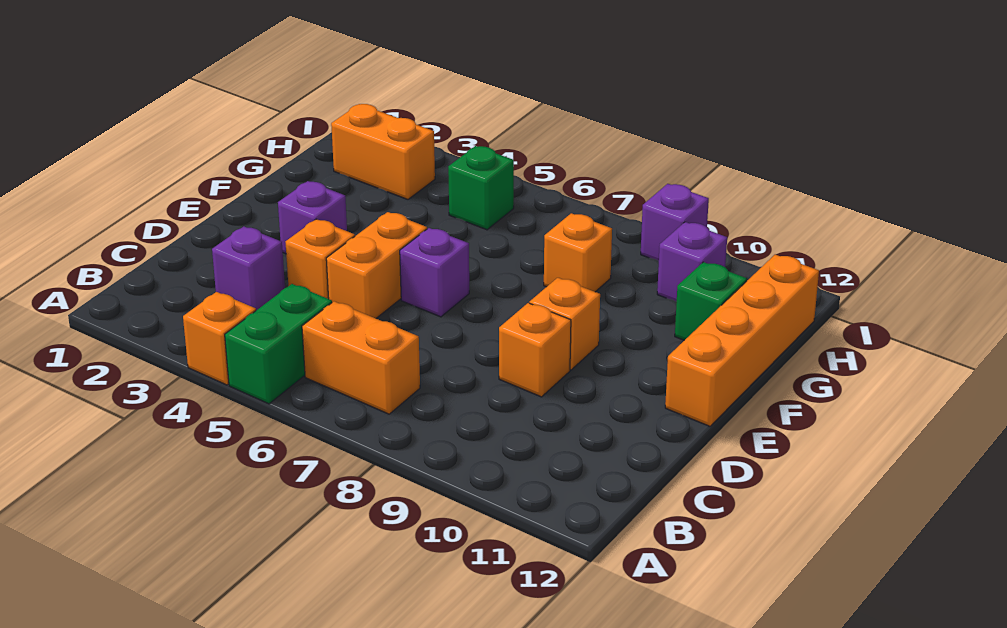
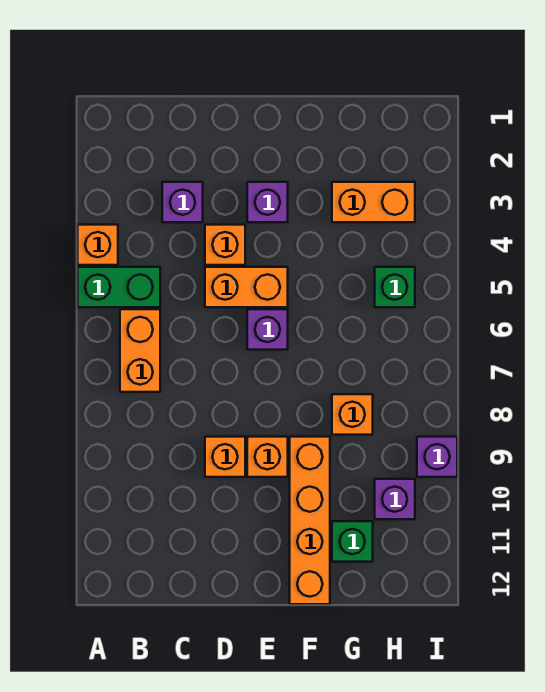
orange 1x4 brick [665,255,819,426] -> orange 1x4 brick turned to [290,437,330,604]
orange 1x2 brick [331,104,435,199] -> orange 1x2 brick turned to [332,182,415,222]

